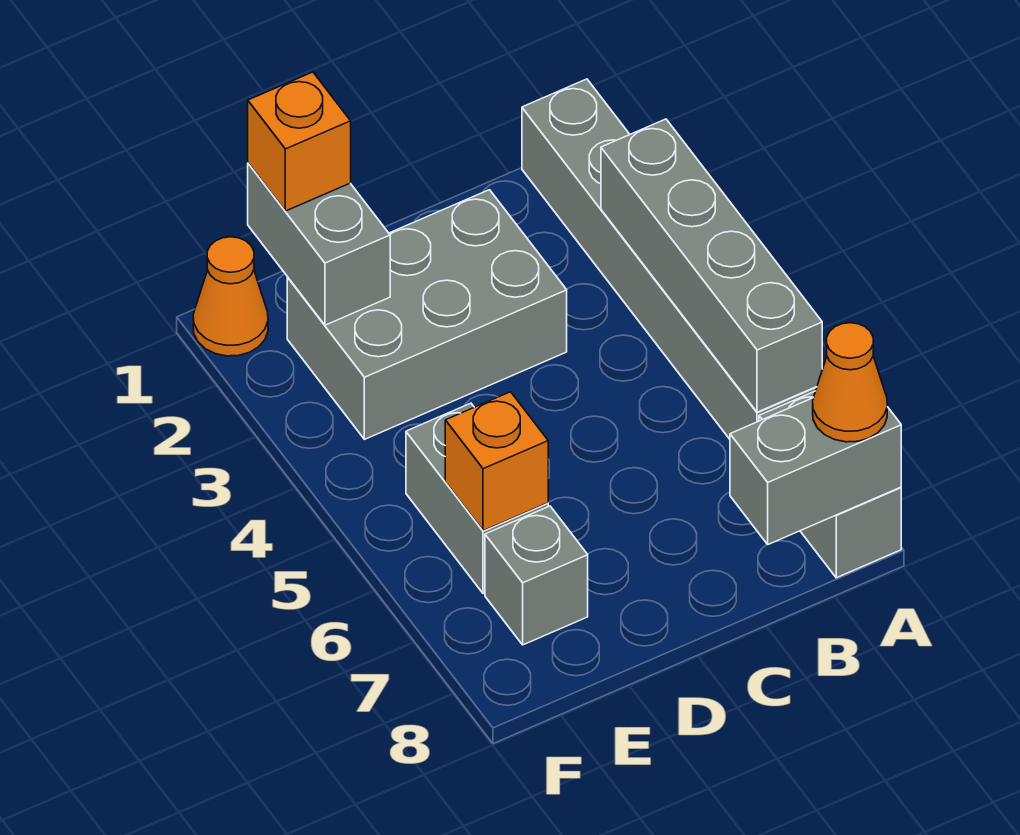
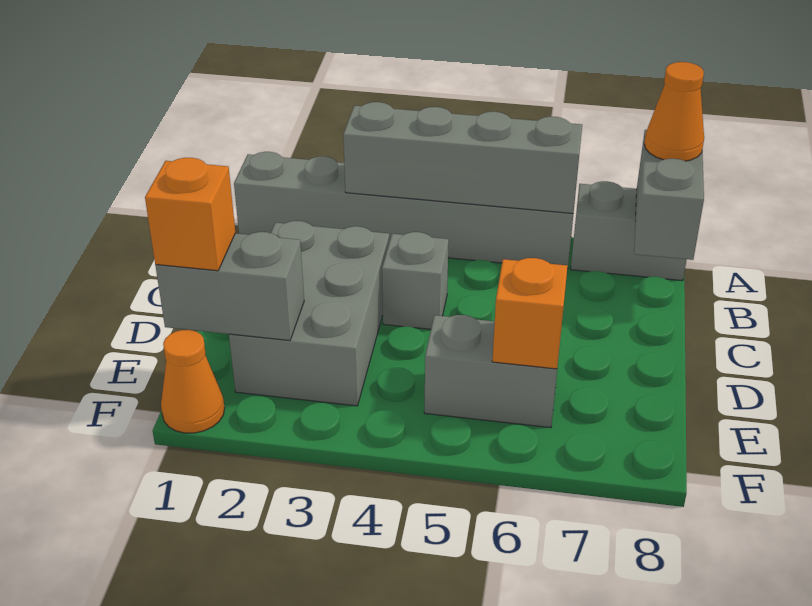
grey 1x1 brick [485,506,588,645] -> grey 1x1 brick moved to [382,232,449,329]

